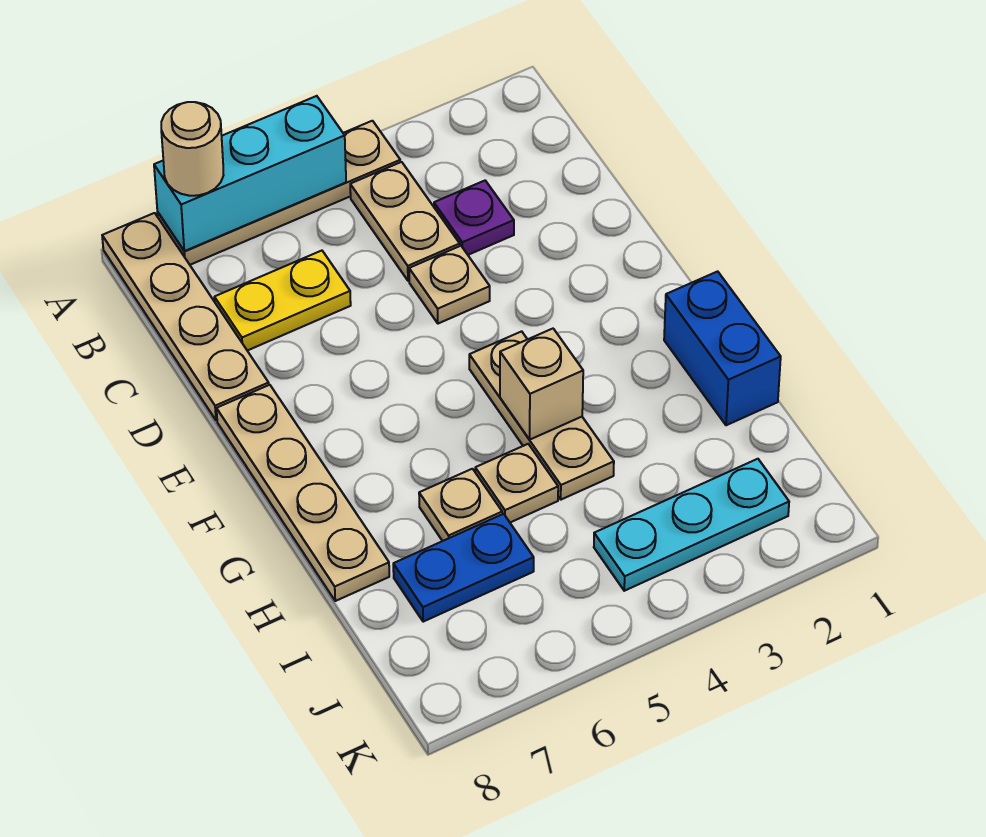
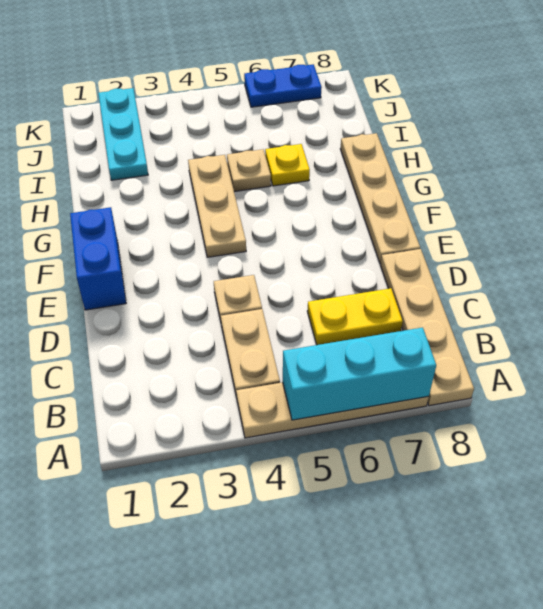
tan 1x1 round brick [161,102,224,196] -> none
purple 1x1 plate [434,181,514,255] -> none
blue 1x2 brick [664,271,781,425] -> blue 1x2 brick moved to [70,207,126,310]
tan 1x1 brick [500,329,583,440] -> none
tan 1x1 plate [419,469,502,541] -> yellow 1x1 plate [265,144,310,186]
blue 1x2 plate [393,514,534,622] -> blue 1x2 plate moved to [244,64,322,107]
cyan 1x3 plate [594,459,789,591] -> cyan 1x3 plate turned to [98,88,148,180]

